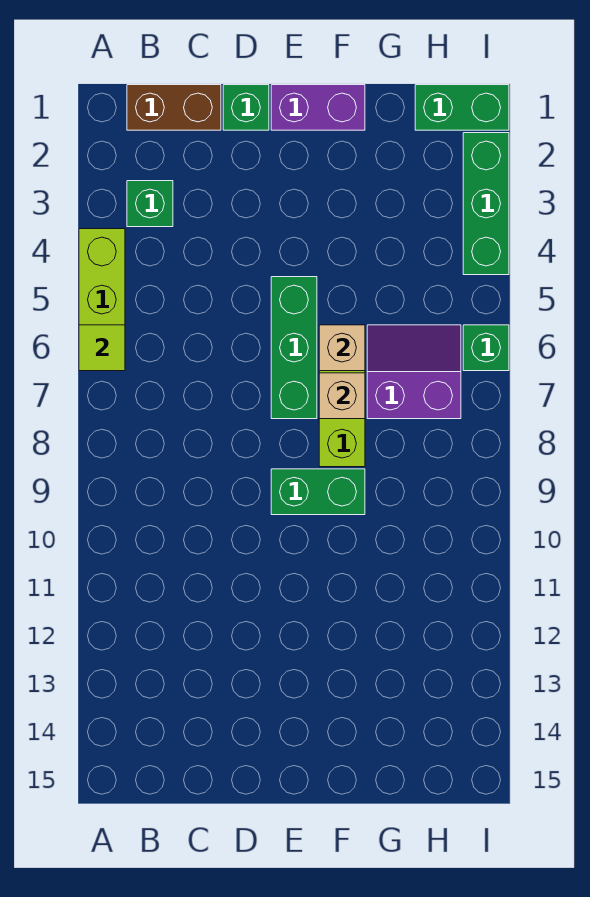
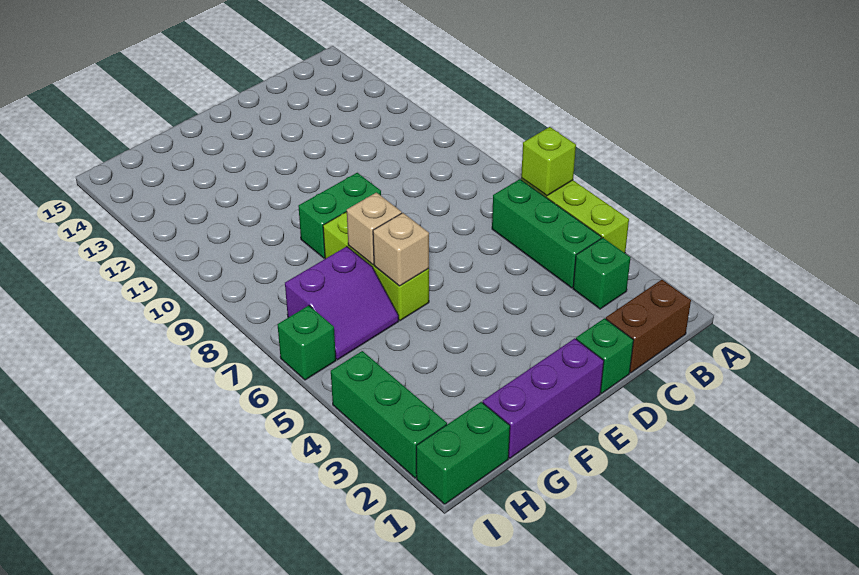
lime 1x1 tile [79,325,125,371] -> lime 1x1 brick [521,127,576,196]
purple 1x2 brick [271,85,365,130] -> purple 1x3 brick [483,338,604,458]
green 1x3 brick [271,277,317,419] -> green 1x3 brick moved to [492,179,601,288]

